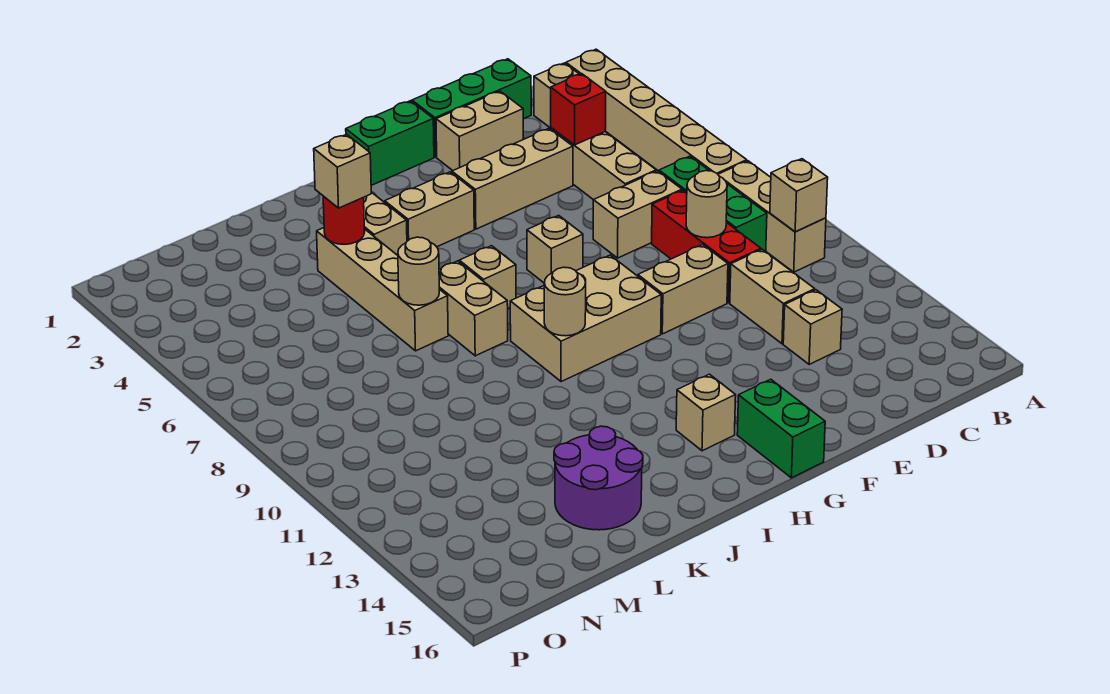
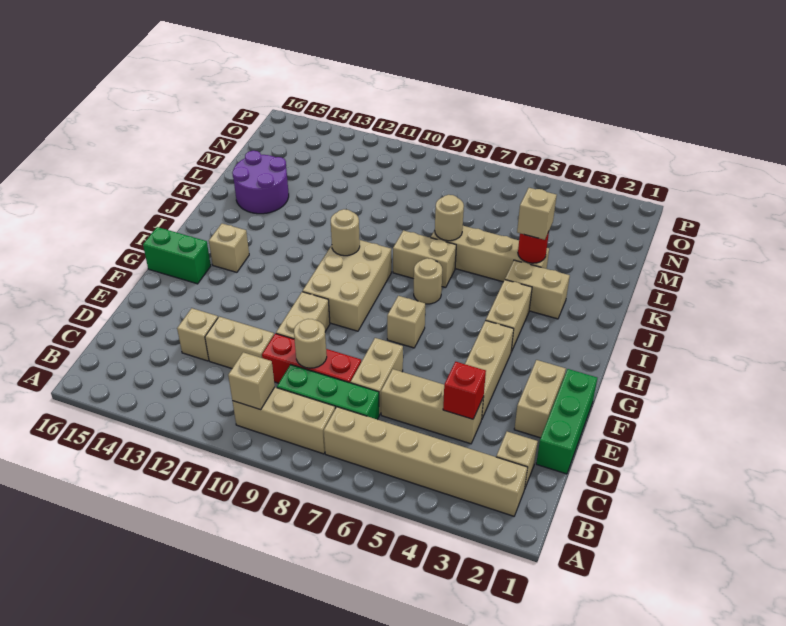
green 1x2 brick [346,101,434,185] -> none
tan 1x1 brick [459,246,516,308] -> tan 1x1 round brick [414,258,442,304]

